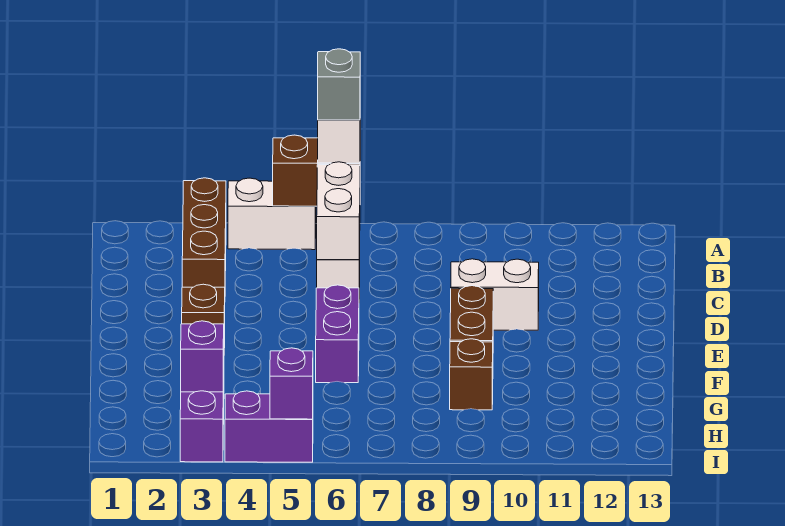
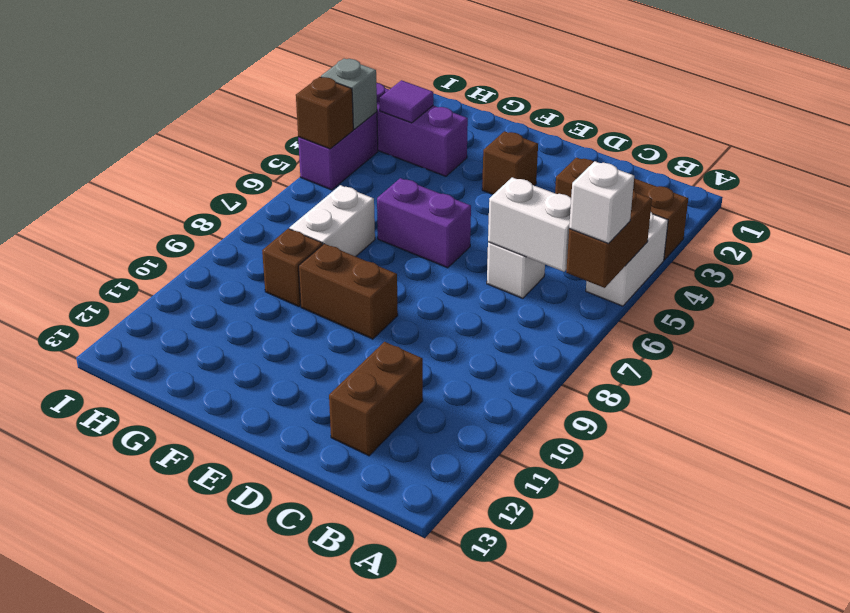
grey 1x1 brick [318,49,360,120] -> grey 1x1 brick moved to [321,59,377,129]
none -> brown 1x2 brick [329,342,423,456]
white 1x2 brick [451,259,539,330] -> white 1x2 brick moved to [290,185,375,257]
purple 1x1 brick [181,321,224,392] -> purple 1x1 tile [379,80,433,123]
purple 1x1 brick [270,348,313,419] -> brown 1x1 brick [296,77,353,149]

